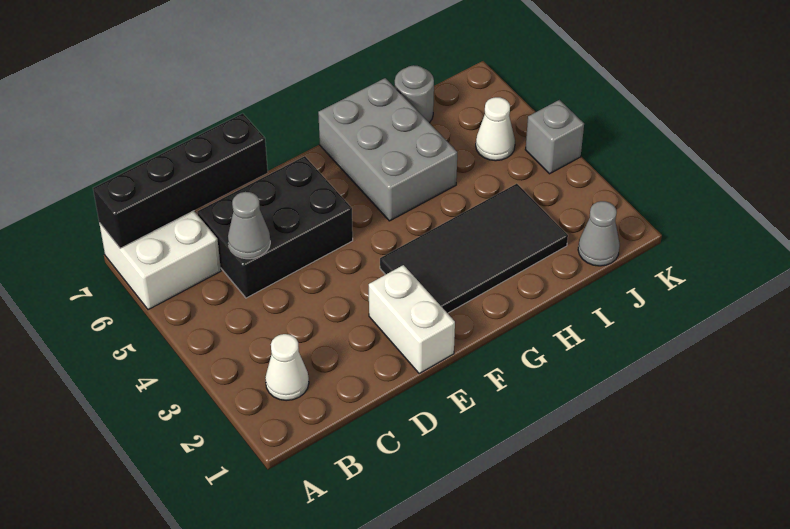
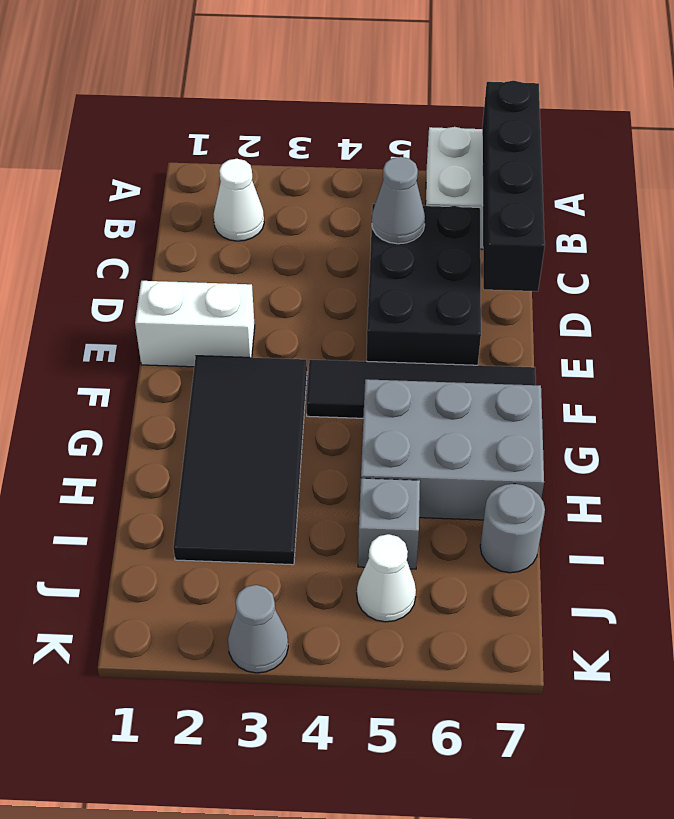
none -> black 1x4 tile [306,360,536,418]
grey 1x1 cone [578,201,620,266] -> grey 1x1 cone moved to [228,585,288,673]
grey 1x1 brick [525,100,584,174] -> grey 1x1 brick moved to [358,478,420,569]

